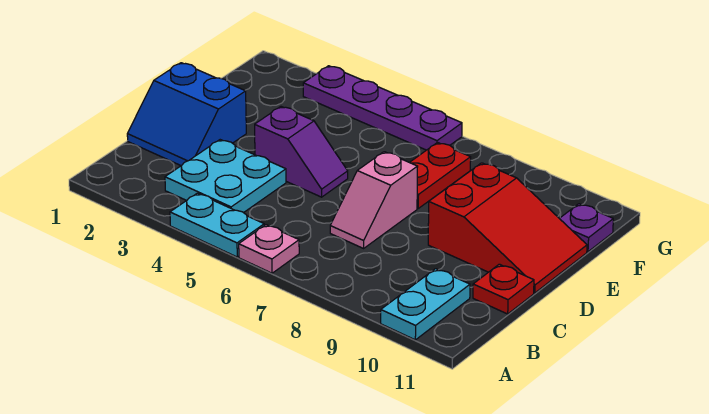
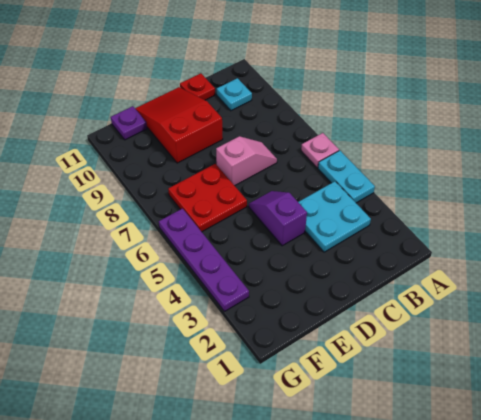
cyan 1x2 plate [381,269,470,340] -> cyan 1x1 plate [217,78,252,111]
blue 2x2 slope [127,63,246,166] -> none
red 1x2 plate [410,143,471,208] -> red 2x2 plate [168,164,247,232]

